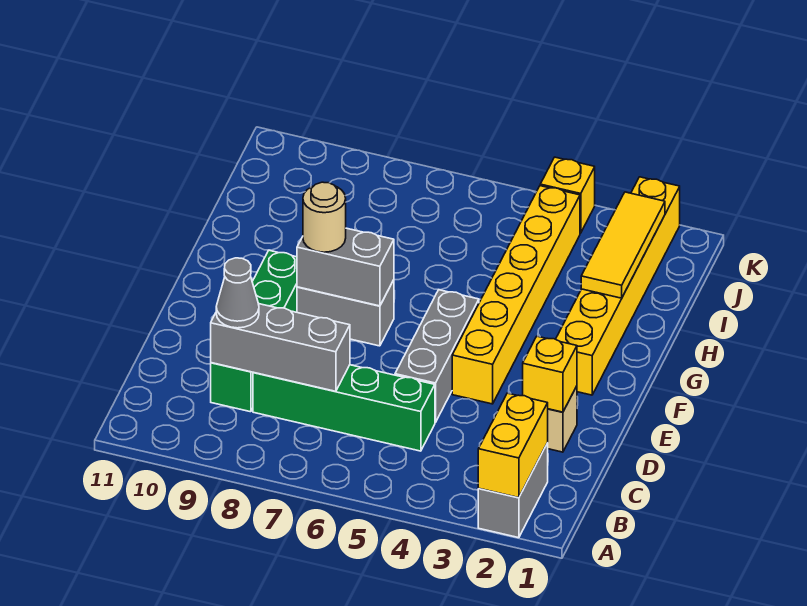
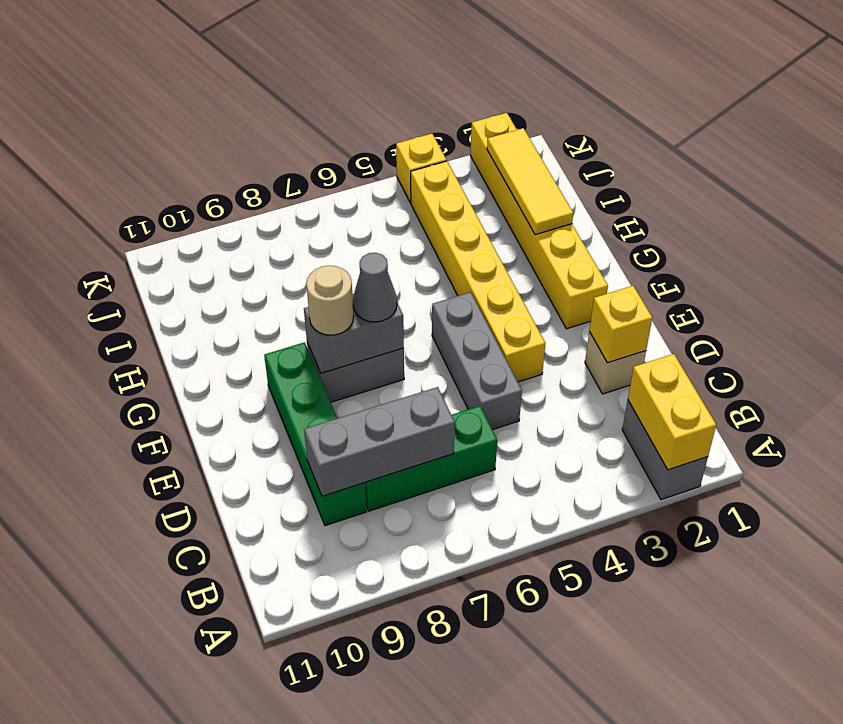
green 1x4 brick [253,365,435,451] -> green 1x3 brick [365,406,497,511]
grey 1x1 cone [216,258,259,328] -> grey 1x1 cone moved to [353,253,397,322]

